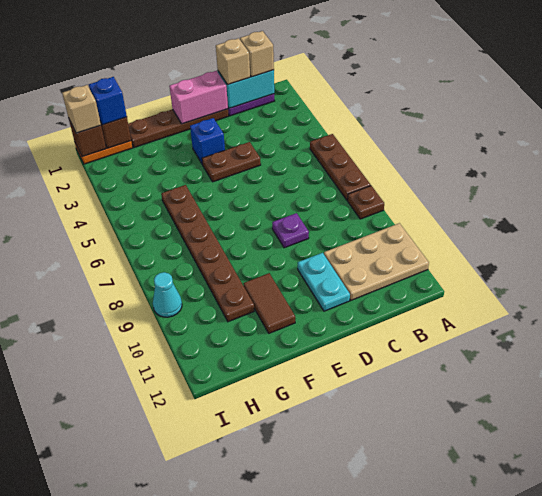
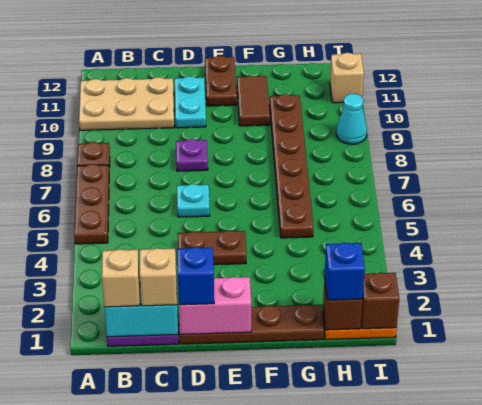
none -> cyan 1x1 plate [177,184,210,217]
blue 1x1 brick [190,118,225,164] -> blue 1x1 brick moved to [177,247,214,305]
none -> brown 1x2 plate [205,56,237,106]
tan 1x1 brick [62,85,101,133] -> tan 1x1 brick moved to [330,53,364,103]

